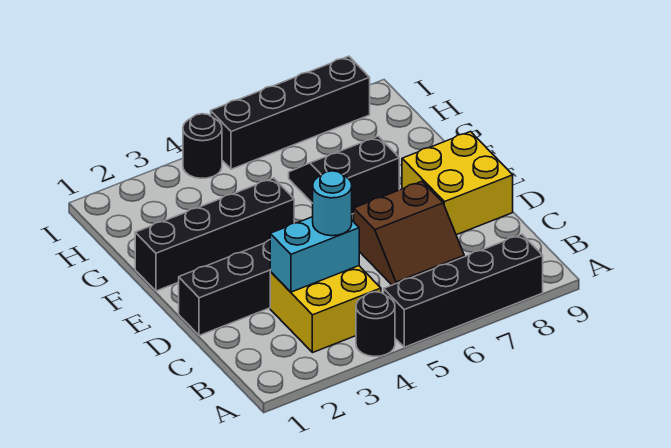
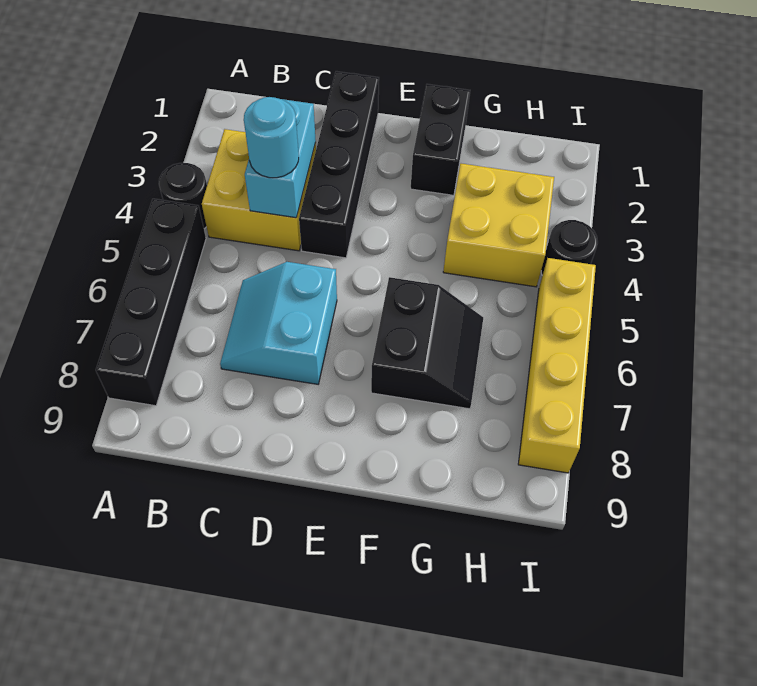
brown 2x2 slope [354,181,464,285] -> cyan 2x2 slope [220,262,337,384]
yellow 2x2 brick [402,132,513,235] -> yellow 2x2 brick moved to [443,164,554,287]
black 1x4 brick [135,178,294,291] -> black 1x2 brick [411,84,470,195]
black 1x4 brick [211,56,370,169] -> yellow 1x4 brick [518,258,596,473]

